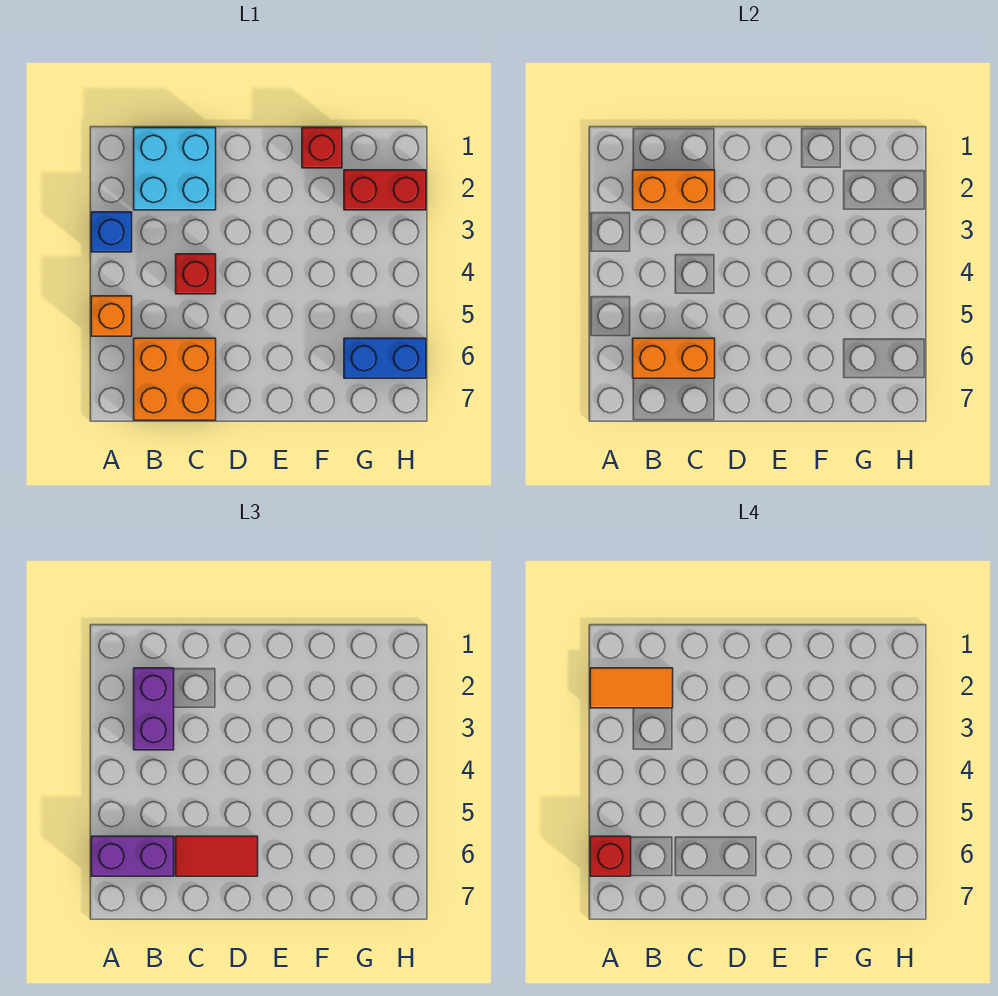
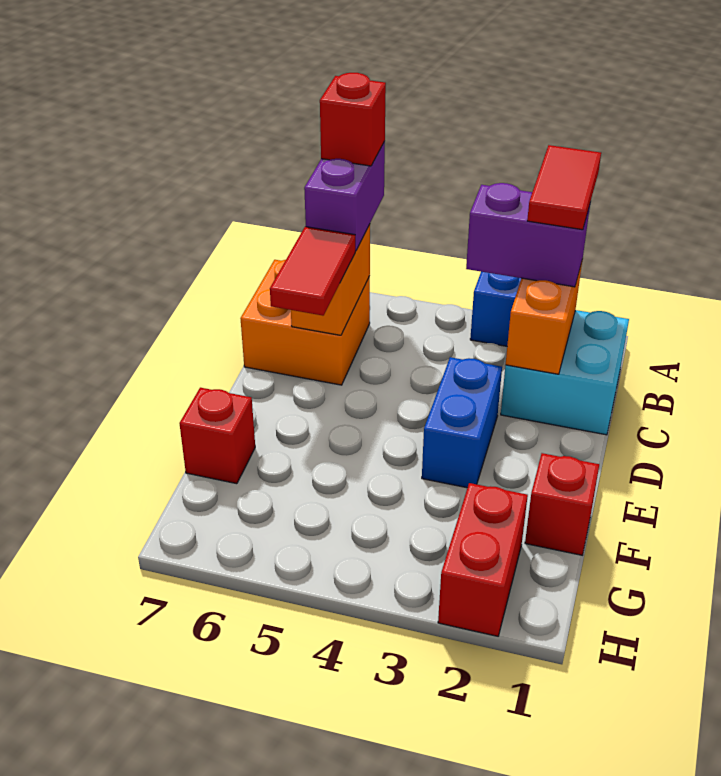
orange 1x2 tile [590,668,673,708] -> red 1x2 tile [527,145,601,230]
orange 1x1 brick [91,296,132,336] -> none
red 1x1 brick [176,254,216,294] -> red 1x1 brick moved to [179,388,255,484]
blue 1x2 brick [344,338,426,378] -> blue 1x2 brick moved to [422,357,502,488]

